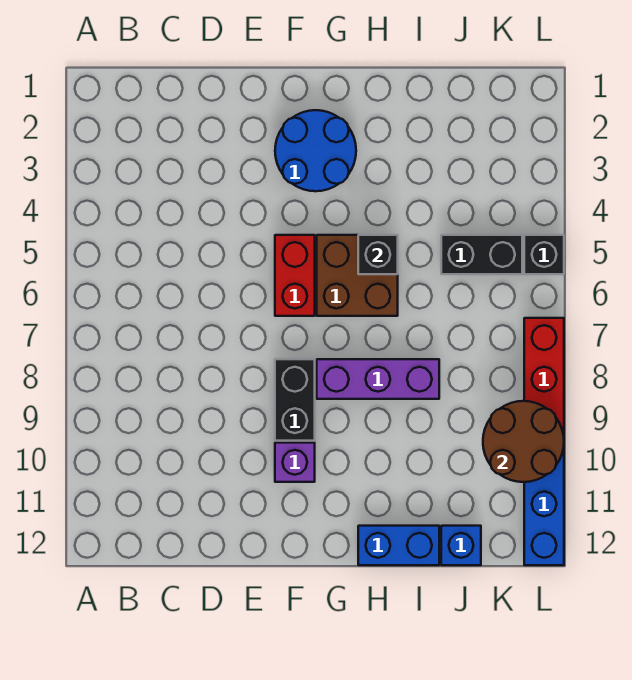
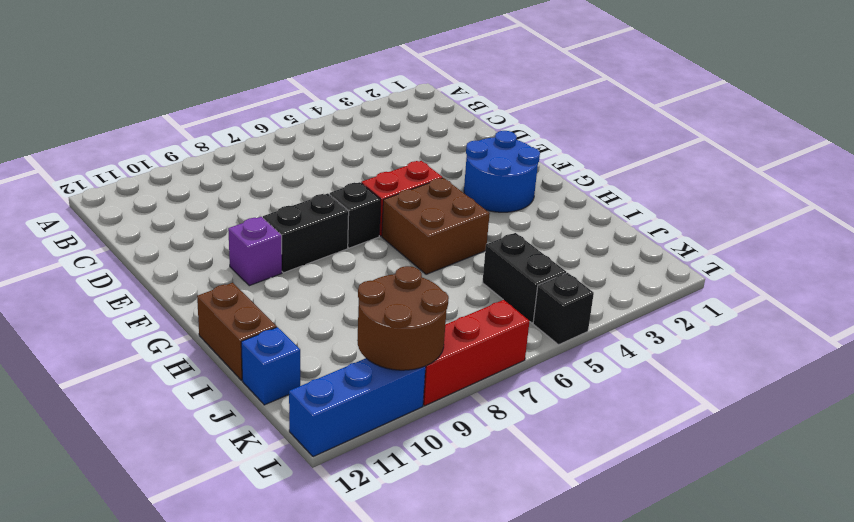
purple 1x3 brick [317,359,439,399] -> none
black 1x1 brick [358,235,398,274] -> black 1x1 brick moved to [329,182,381,248]
blue 1x2 brick [358,526,439,565] -> brown 1x2 brick [197,283,277,380]

